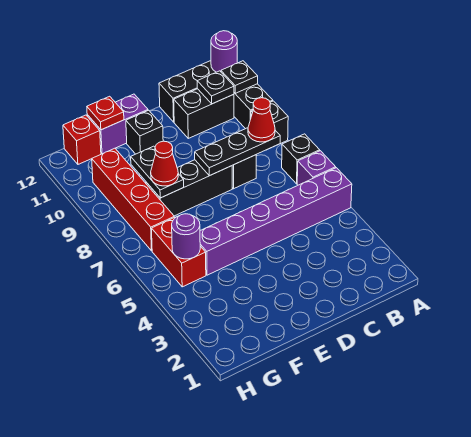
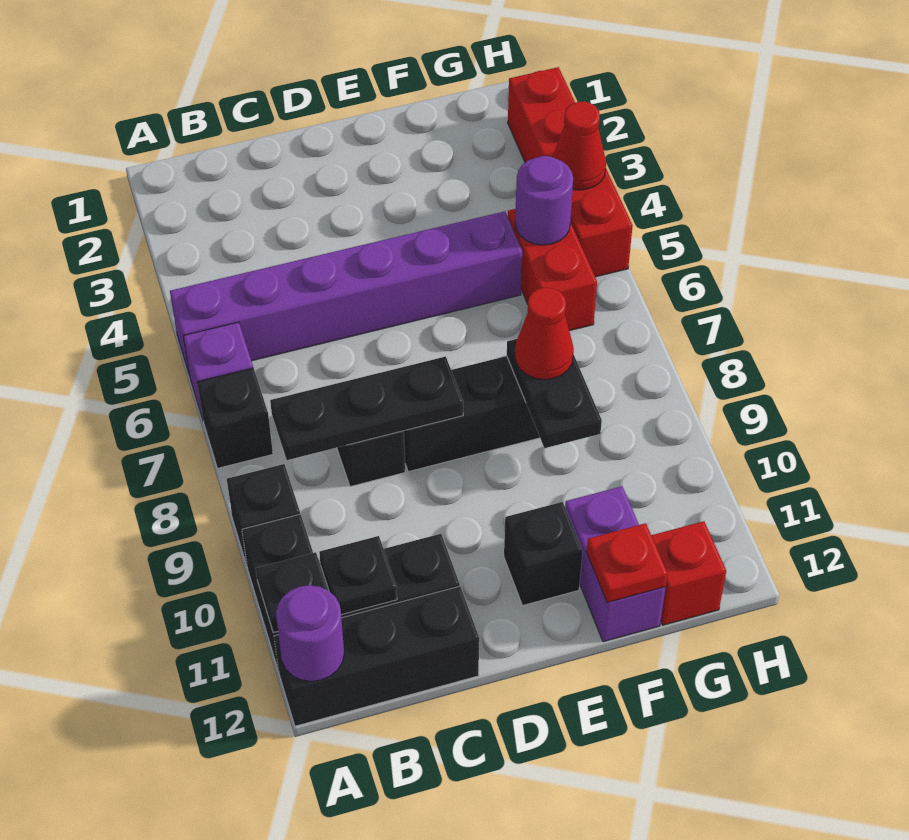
red 1x1 cone [248,98,275,142] -> red 1x1 cone moved to [553,102,606,190]
purple 1x2 brick [87,94,148,154] -> purple 1x2 brick turned to [565,486,666,642]
red 1x4 brick [92,148,174,251] -> red 1x4 brick moved to [508,67,633,277]

